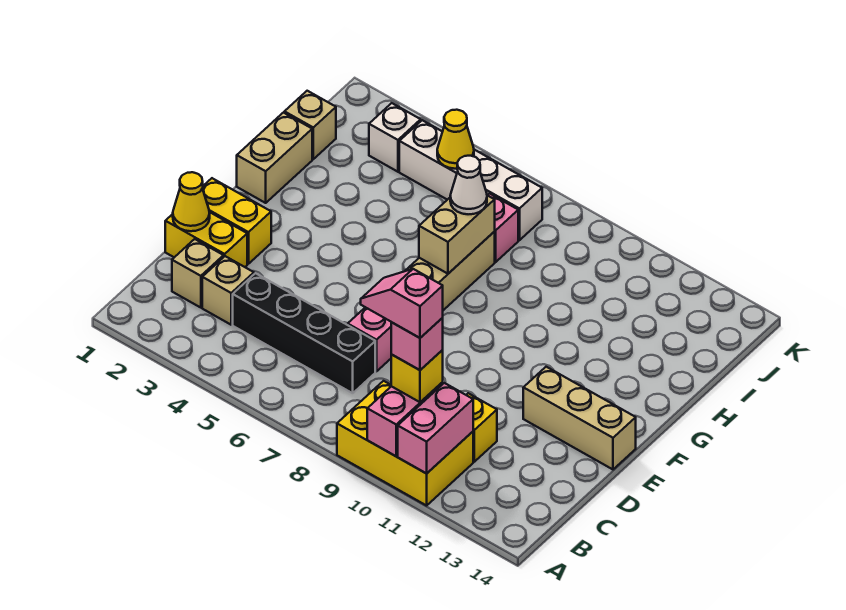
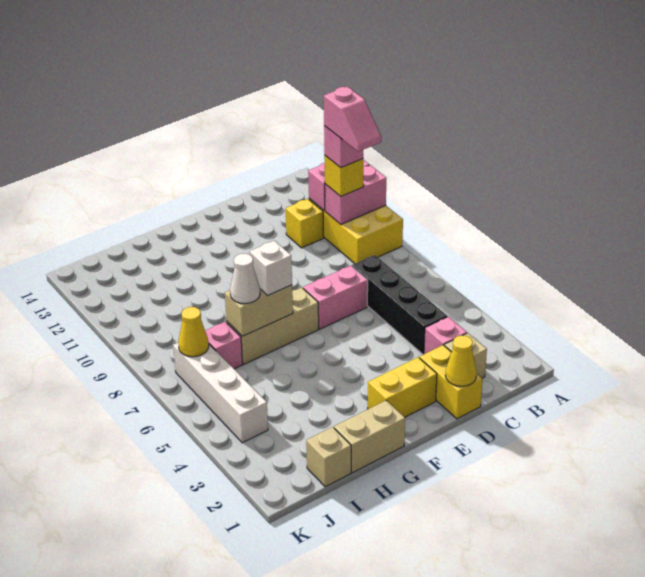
tan 1x1 brick [202,256,254,325] -> pink 1x1 brick [424,317,467,354]
yellow 1x2 brick [203,178,271,264] -> yellow 1x2 brick turned to [368,357,437,417]
tan 1x3 brick [523,367,636,469] -> none
white 1x1 brick [369,103,421,172] -> white 1x1 brick moved to [249,241,292,296]
yellow 1x1 cone [437,110,474,169] -> yellow 1x1 cone moved to [178,307,209,357]

